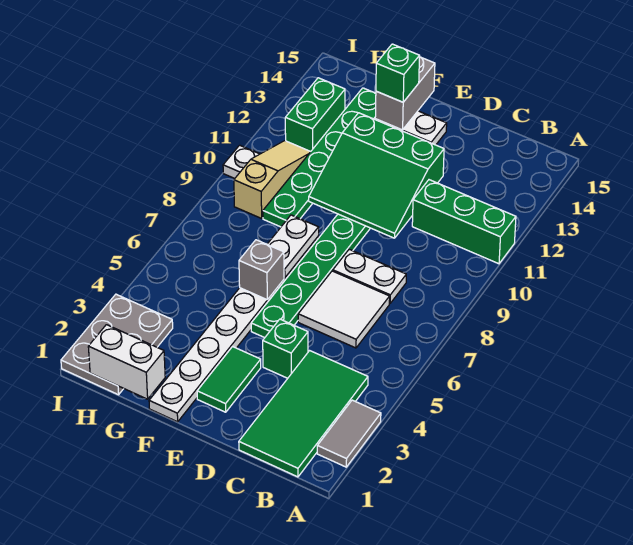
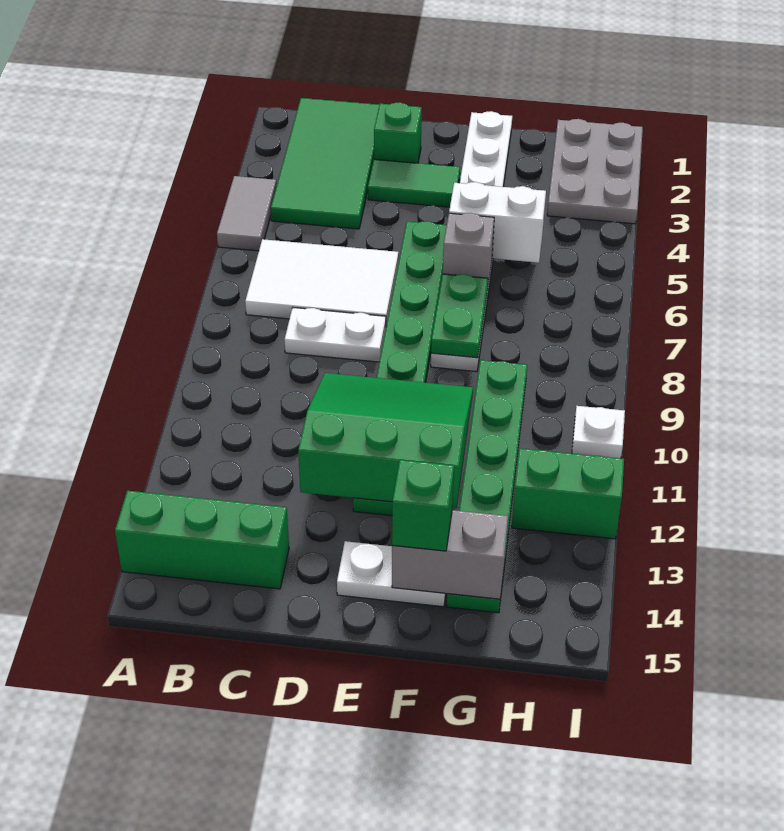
grey 1x2 tile [317,400,381,467] -> grey 1x2 tile moved to [217,176,277,251]
green 1x3 brick [412,180,516,264] -> green 1x3 brick moved to [115,491,289,589]
white 2x2 tile [298,271,390,348] -> white 2x3 tile [245,239,398,325]
green 1x1 brick [263,319,308,378] -> green 1x1 brick moved to [374,102,422,163]
green 1x2 tile [197,347,261,412] -> green 1x2 tile turned to [368,159,460,207]
white 1x2 plate [267,215,319,278] -> green 1x2 plate [431,274,488,358]
grey 1x2 brick [375,57,435,130] -> grey 1x2 brick turned to [392,510,508,599]
white 1x2 brick [88,325,165,399] -> white 1x2 brick moved to [449,182,546,263]
tan 1x3 slope [234,141,311,218] -> none
green 1x2 brick [285,78,345,151] -> green 1x2 brick turned to [512,448,624,539]

